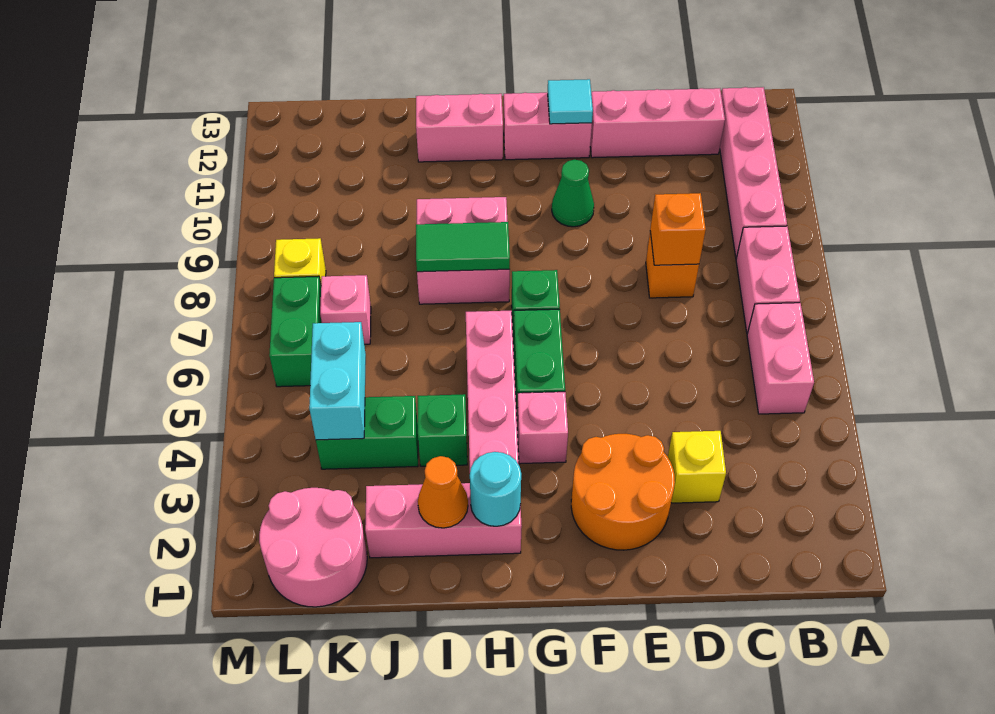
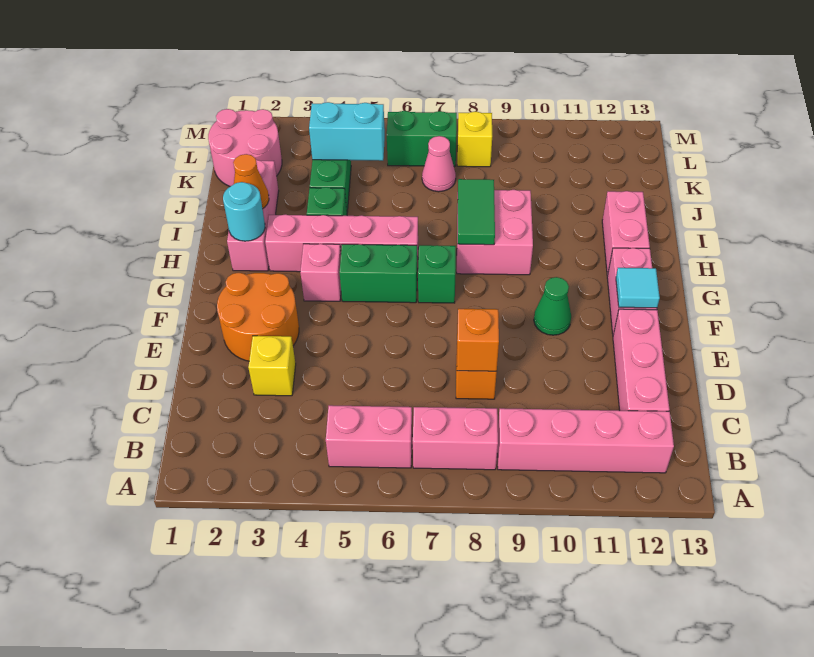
pink 1x1 brick [320,275,371,344] -> pink 1x1 cone [422,136,456,192]

